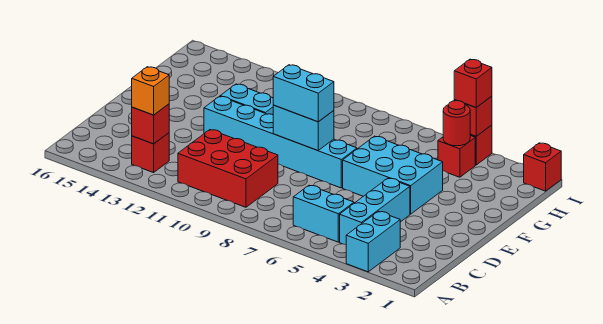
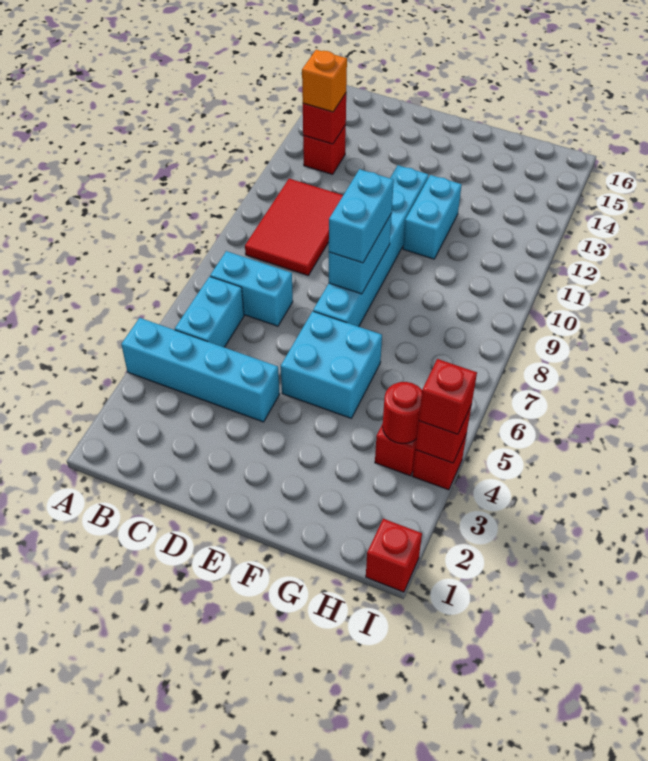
cyan 1x2 brick [346,211,400,272] -> cyan 1x2 brick moved to [210,251,293,326]
cyan 1x3 brick [340,178,410,245] -> cyan 1x4 brick [121,318,280,422]
red 2x3 brick [178,130,278,207] -> red 2x3 tile [245,179,343,275]
cyan 2x3 brick [343,136,443,214] -> cyan 2x2 brick [281,311,382,418]

